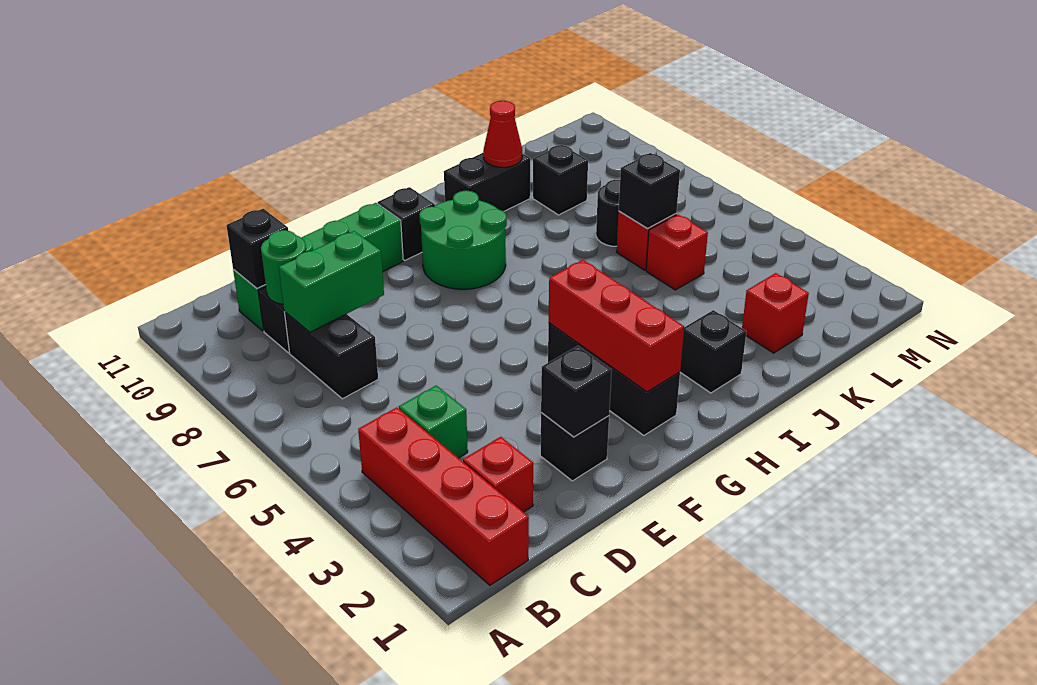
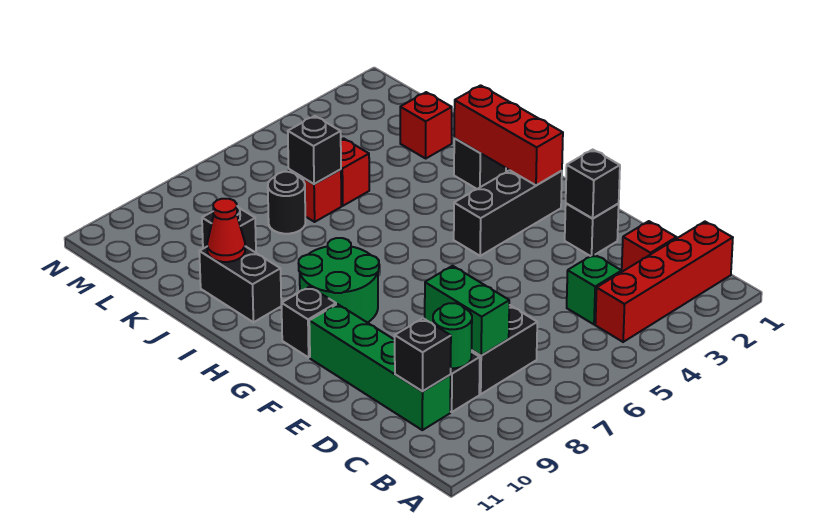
red 1x3 brick [549,260,684,392] -> red 1x3 brick turned to [454,85,563,185]

